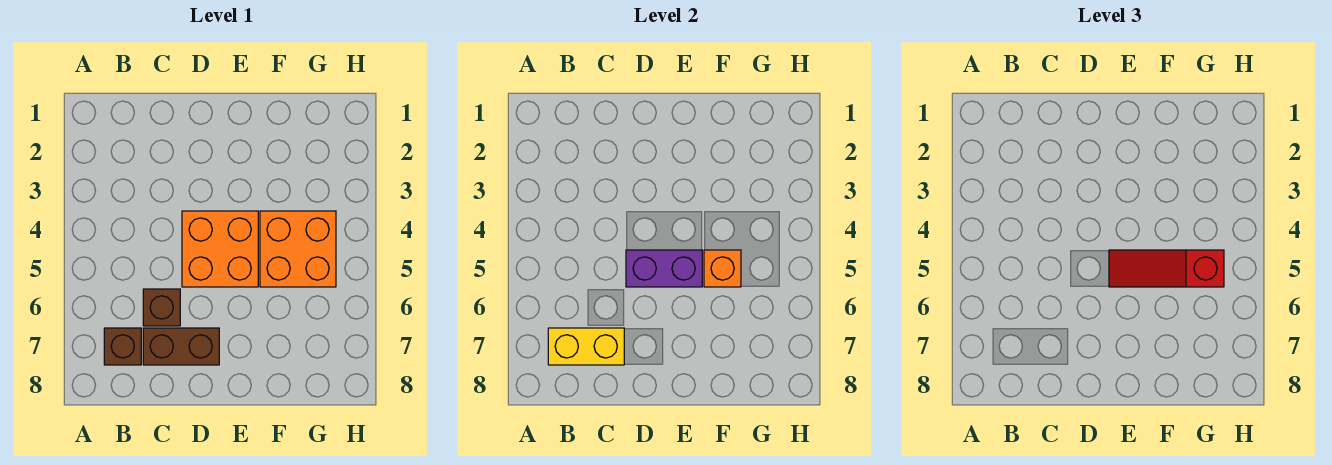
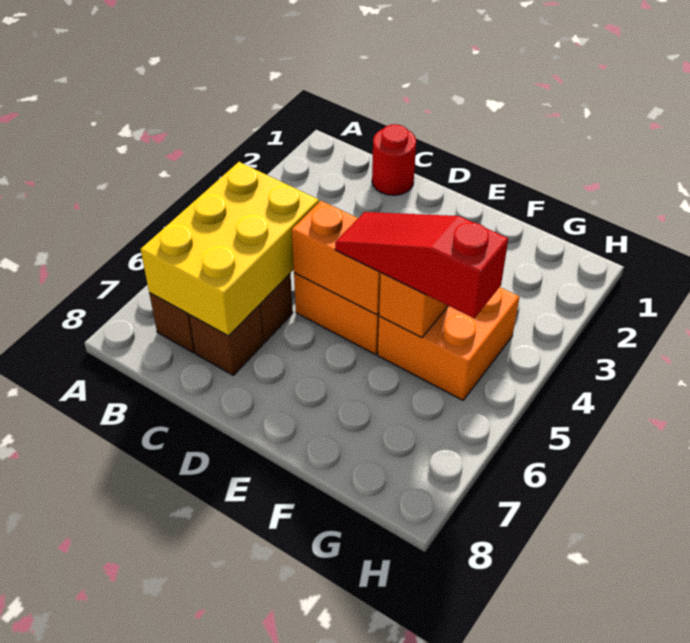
yellow 1x2 brick [548,328,624,365] -> yellow 2x3 brick [141,162,319,336]
none -> red 1x1 round brick [372,124,416,195]
brown 1x2 brick [143,328,219,365] -> brown 1x1 brick [189,305,263,375]
purple 1x2 brick [626,250,702,287] -> orange 1x2 brick [292,201,381,315]

